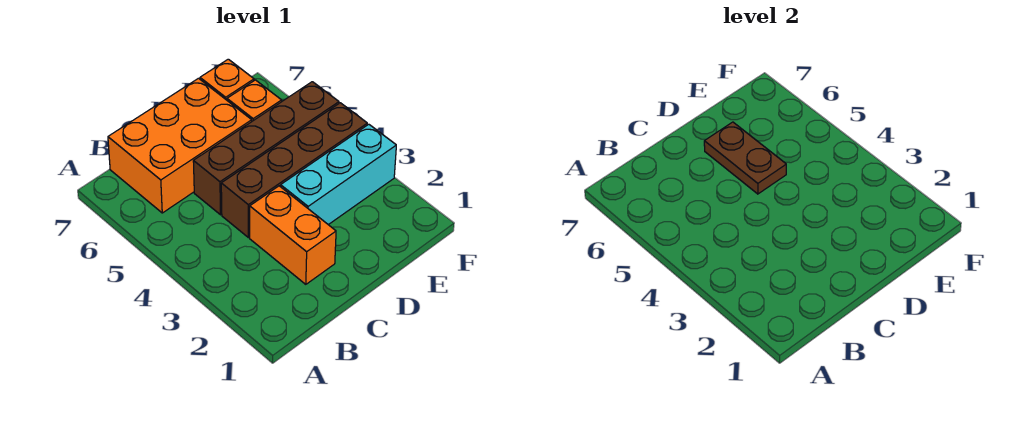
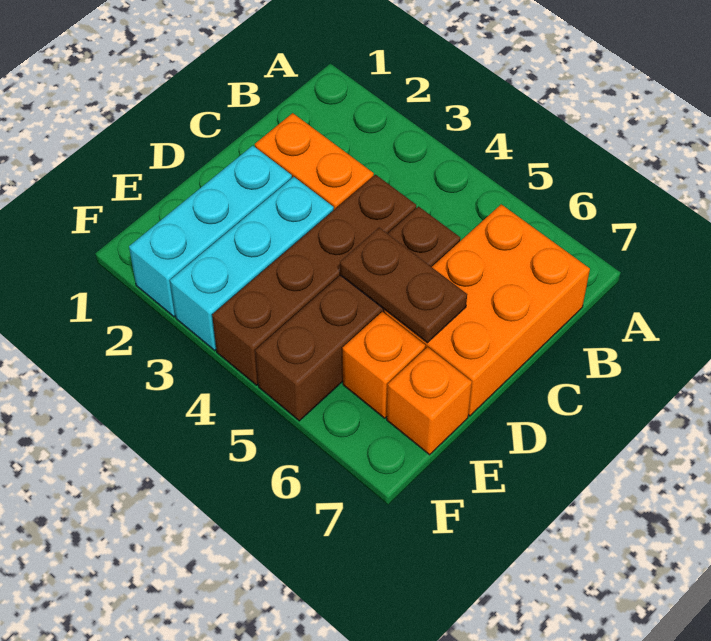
none -> cyan 1x3 brick [129,146,292,317]

